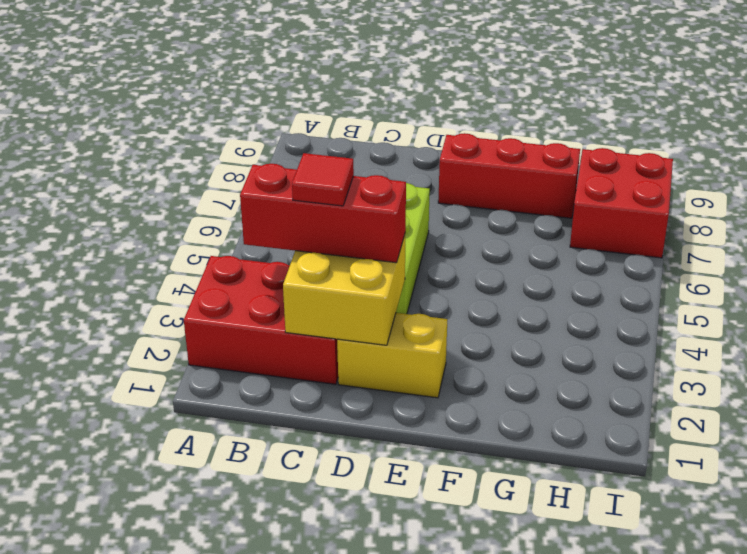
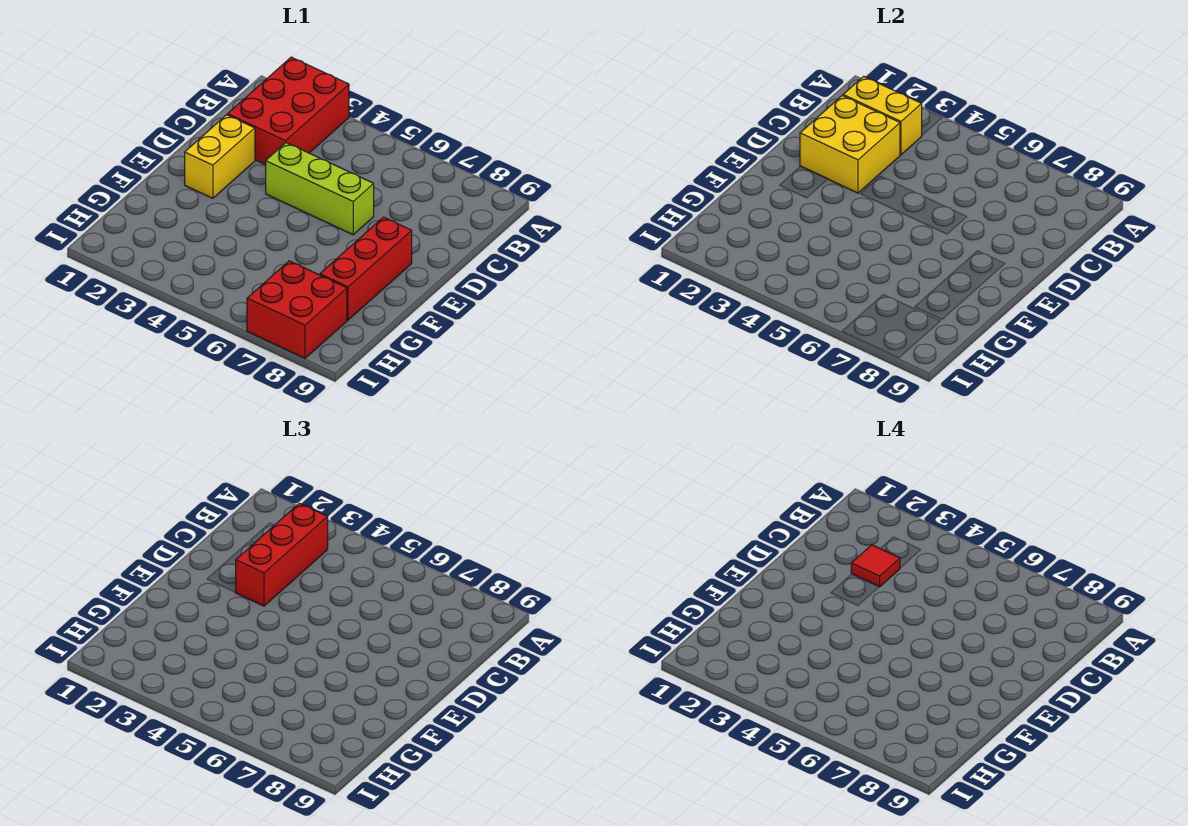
none -> yellow 1x2 brick [843,76,922,155]

